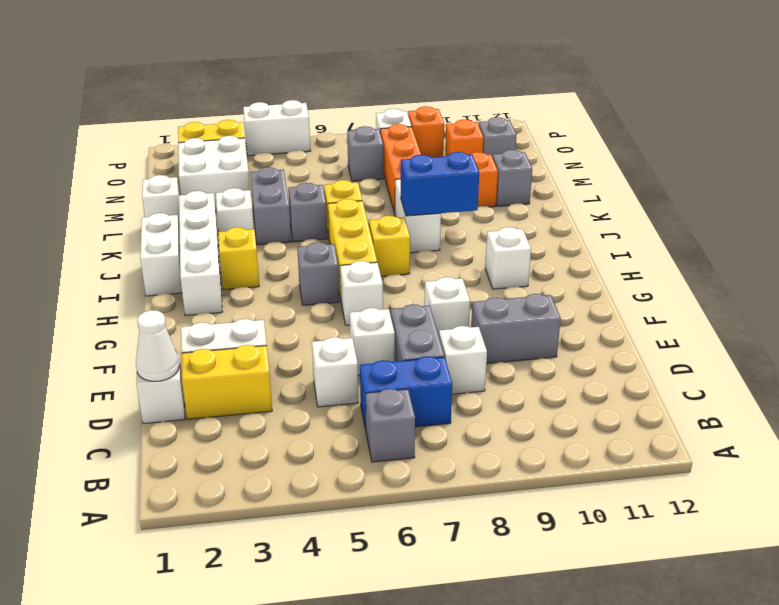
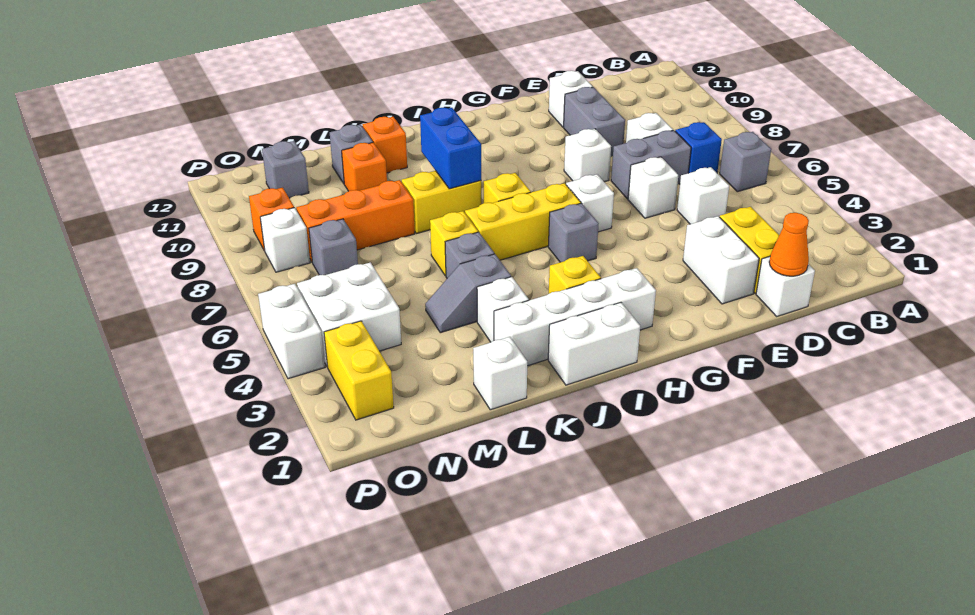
blue 1x2 brick [360,356,452,430] -> blue 1x1 brick [675,122,722,173]
white 1x1 cone [136,310,179,381] -> orange 1x1 cone [769,213,809,276]
white 1x1 brick [485,227,531,289] -> white 1x1 brick moved to [549,71,593,127]
white 1x2 brick [395,179,441,253] -> yellow 1x2 brick [402,171,482,234]
grey 1x2 brick [250,167,291,245] -> grey 1x2 slope [425,254,511,333]
white 2x2 brick [178,136,250,210] -> white 2x2 brick moved to [297,262,401,367]
orange 1x1 brick [445,120,484,156] -> orange 1x1 brick moved to [362,117,407,173]

